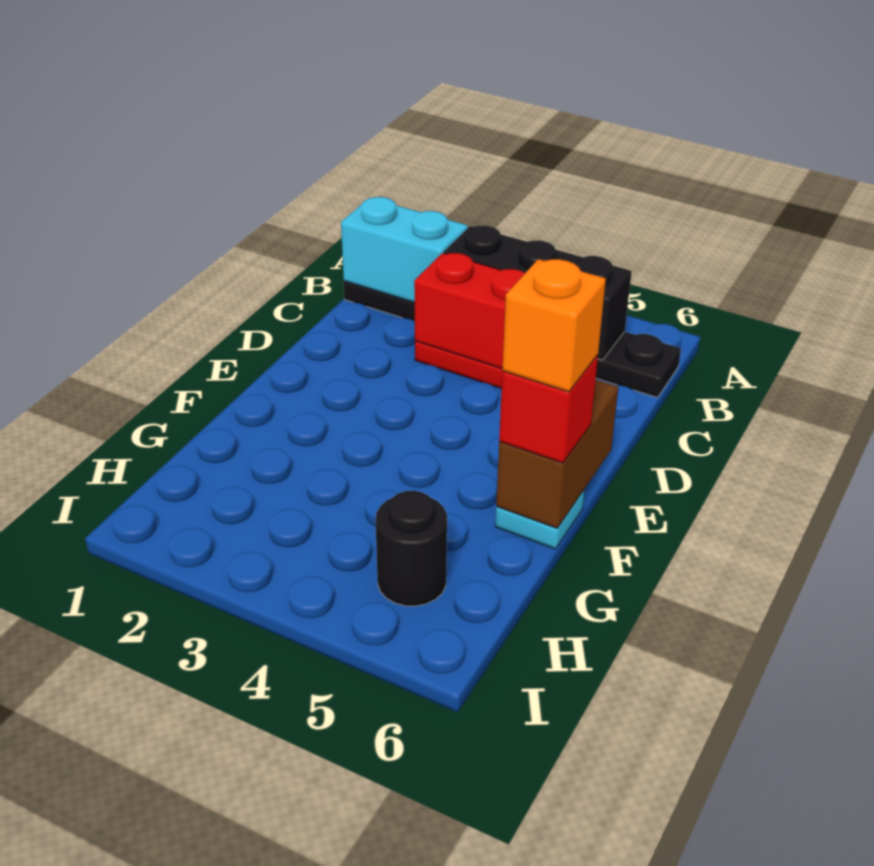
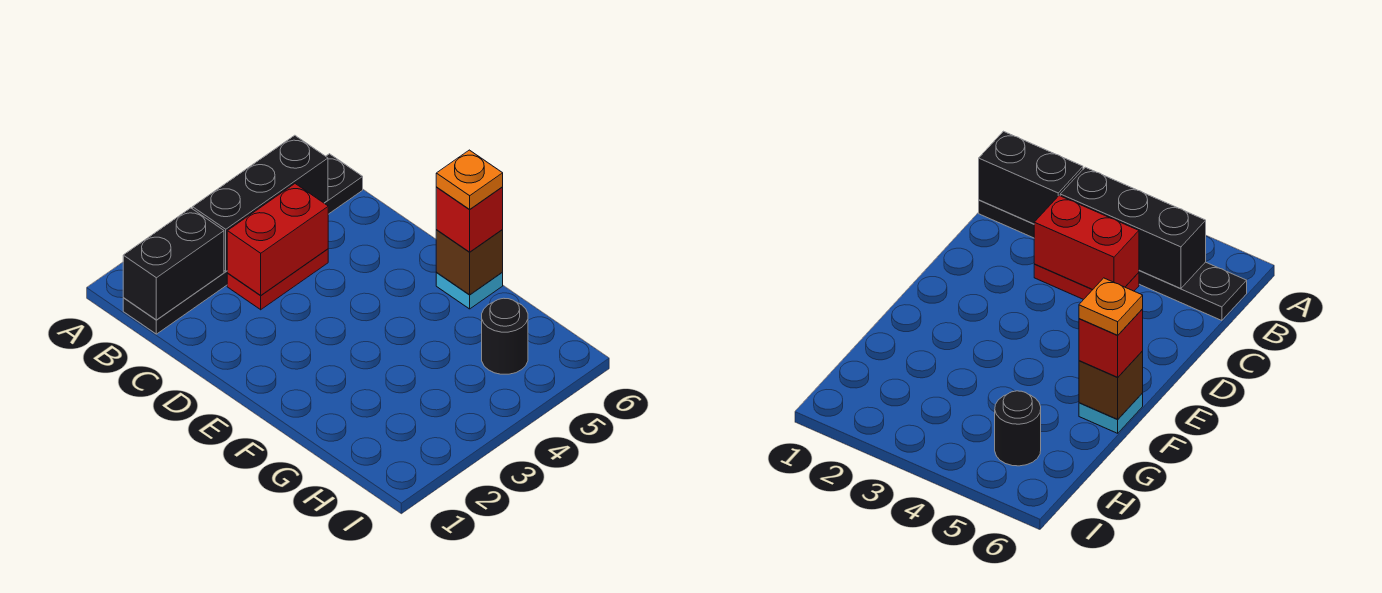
cyan 1x2 brick [341,197,468,302] -> black 1x2 brick [123,208,224,320]
brown 1x2 brick [496,380,618,528] -> brown 1x1 brick [436,230,503,295]
orange 1x1 brick [502,259,606,392] -> orange 1x1 plate [436,150,503,210]

